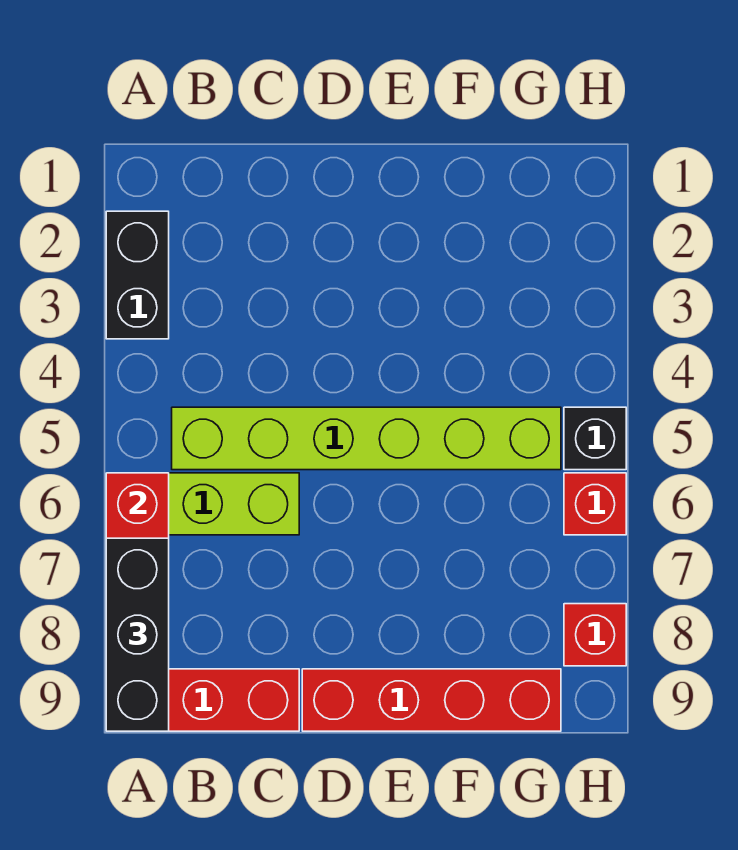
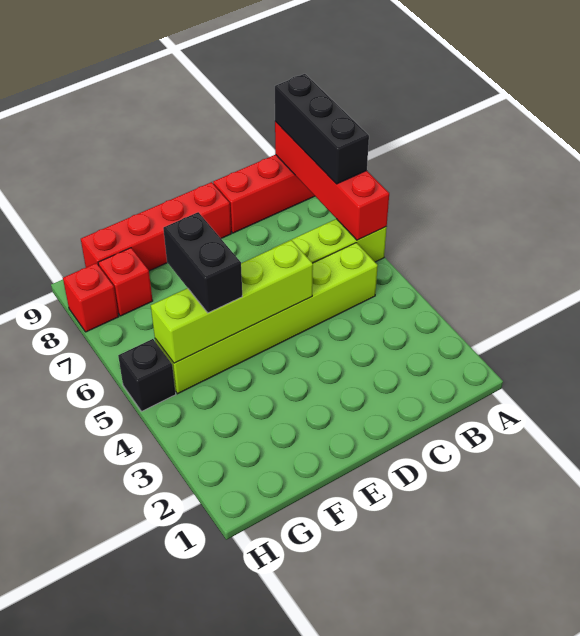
black 1x2 brick [106,211,169,339] -> black 1x2 brick moved to [163,212,242,313]
none -> lime 1x4 brick [151,240,313,363]
red 1x1 brick [564,473,626,535] -> red 1x1 brick moved to [98,248,153,316]

